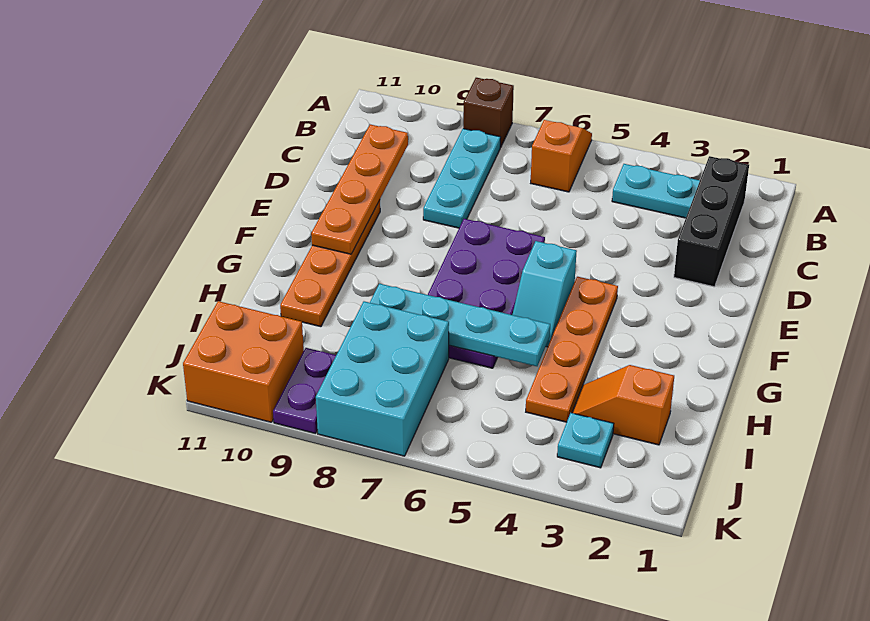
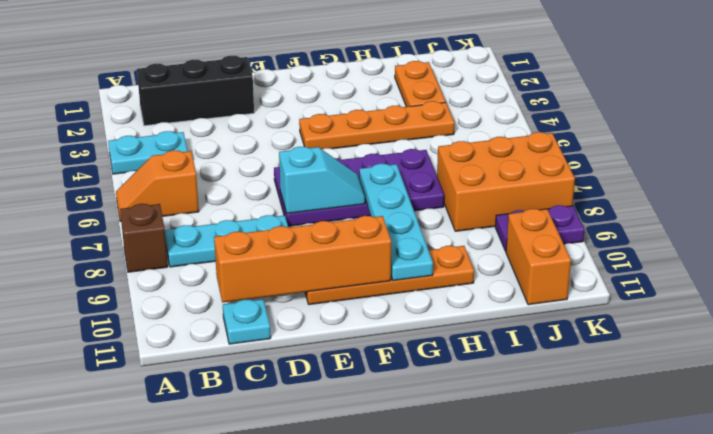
cyan 1x2 plate [612,164,700,218] -> cyan 1x2 plate turned to [108,131,188,174]
orange 1x4 plate [311,125,408,254] -> orange 1x4 brick [214,216,391,302]
cyan 1x2 slope [512,241,577,347] -> cyan 1x2 slope moved to [279,147,365,213]
cyan 1x4 plate [370,284,550,366] -> cyan 1x4 plate moved to [359,164,433,281]
orange 1x2 slope [572,365,674,445] -> orange 1x2 plate [395,61,446,107]
cyan 2x3 brick [316,301,449,456] -> orange 2x3 brick [437,132,575,231]
cyan 1x1 plate [557,413,614,468] -> cyan 1x1 plate moved to [223,299,271,344]
orange 2x2 brick [183,301,304,422] -> orange 1x2 brick [506,209,571,305]

